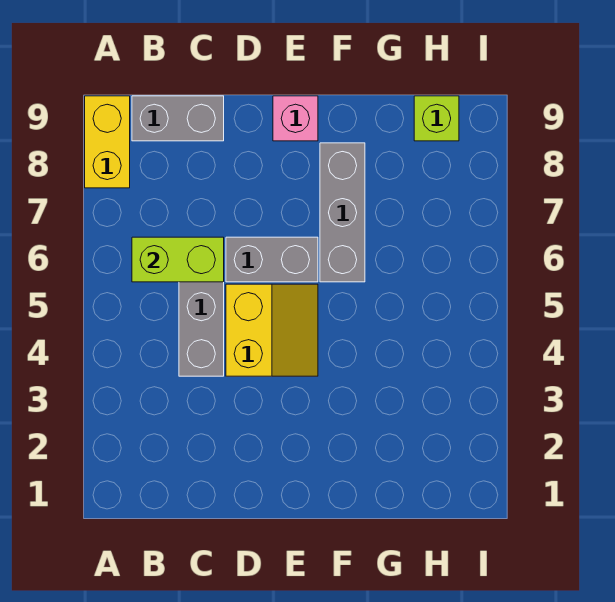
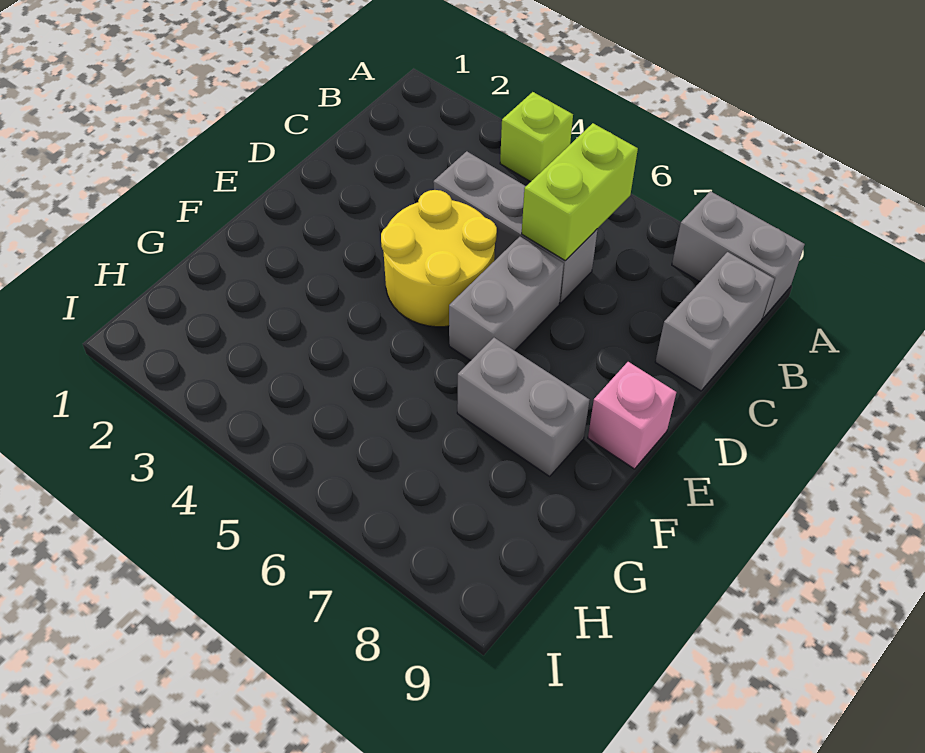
yellow 1x2 brick [85,96,130,188] -> grey 1x2 brick [672,191,805,319]
yellow 2x2 slope [226,284,318,376] -> yellow 2x2 round brick [381,190,497,327]
grey 1x3 brick [320,143,365,282] -> grey 1x2 brick [457,338,590,476]
lime 1x1 brick [414,96,459,141] -> lime 1x1 brick moved to [500,92,573,182]

